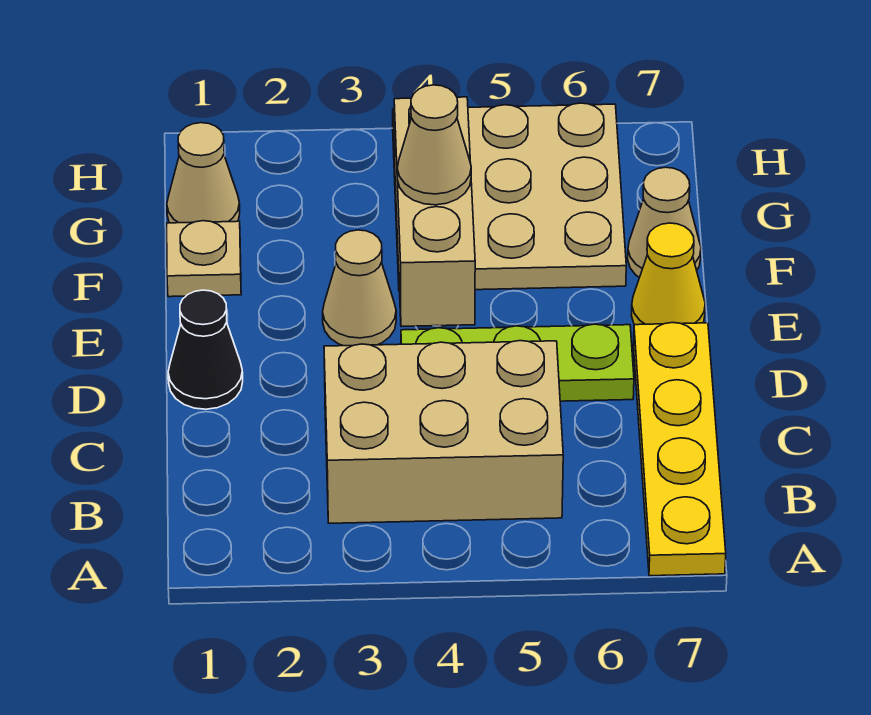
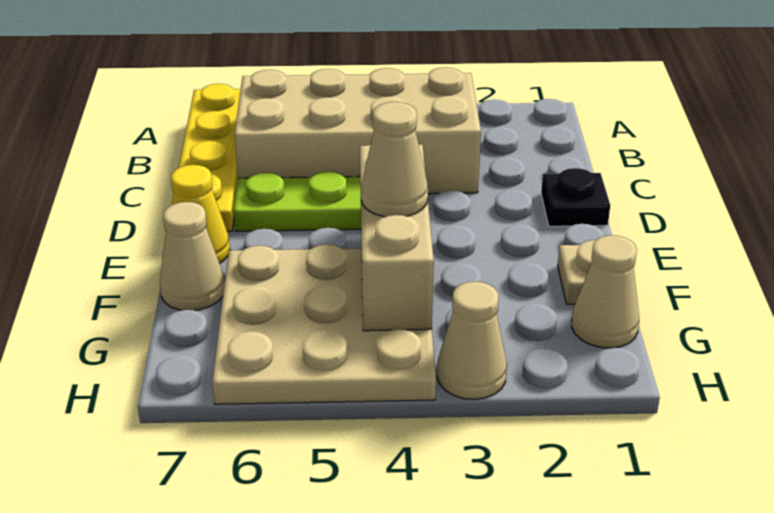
tan 2x3 brick [324,341,563,523] -> tan 2x4 brick [235,67,481,194]
black 1x1 cone [168,290,243,409] -> black 1x1 plate [541,168,610,226]
tan 1x1 cone [323,230,396,346] -> tan 1x1 cone moved to [437,281,507,399]

